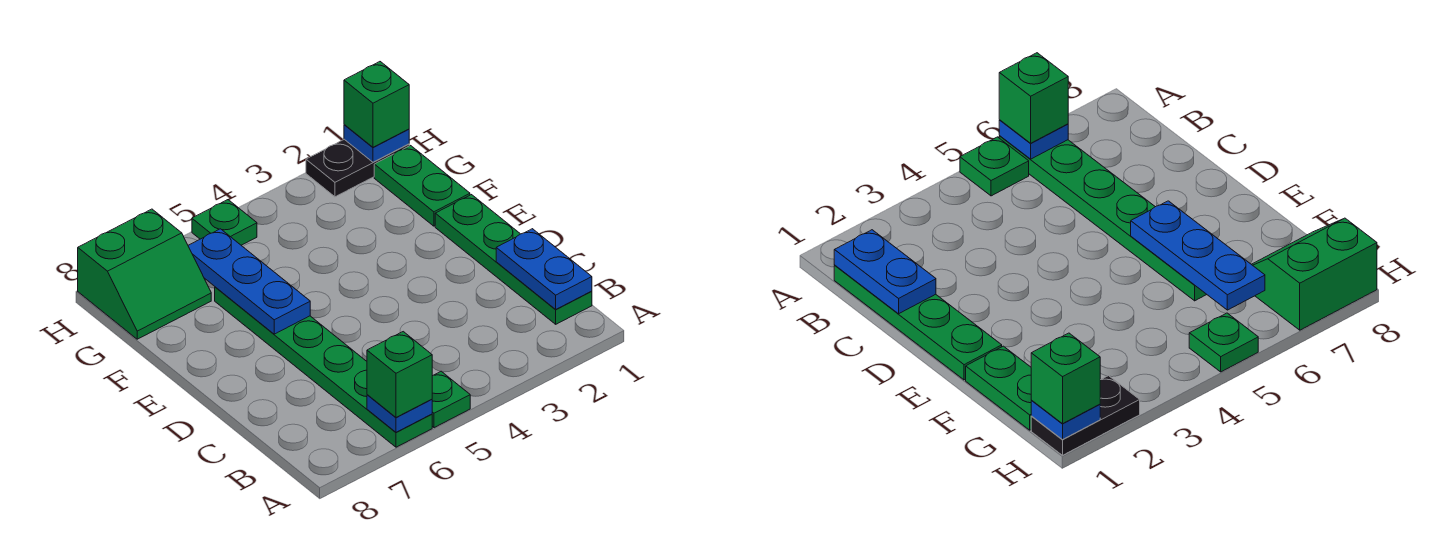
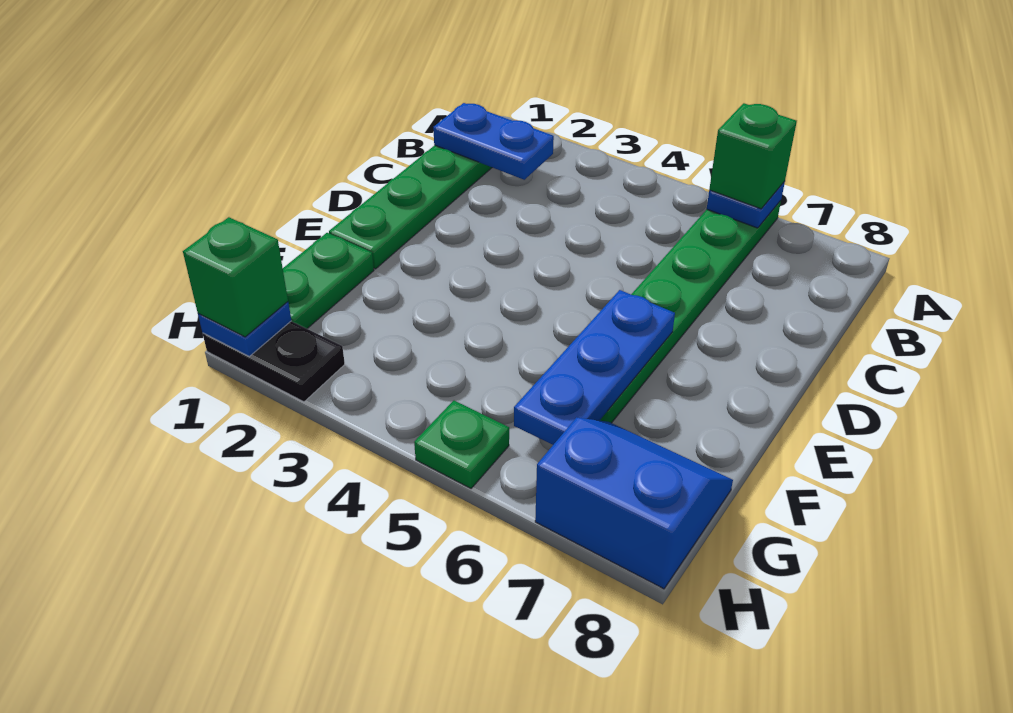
green 1x1 plate [432,371,470,428] -> none
blue 1x2 plate [496,229,592,310] -> blue 1x2 plate turned to [433,103,554,180]
green 2x2 slope [78,209,211,339] -> blue 2x2 slope [535,417,733,589]

